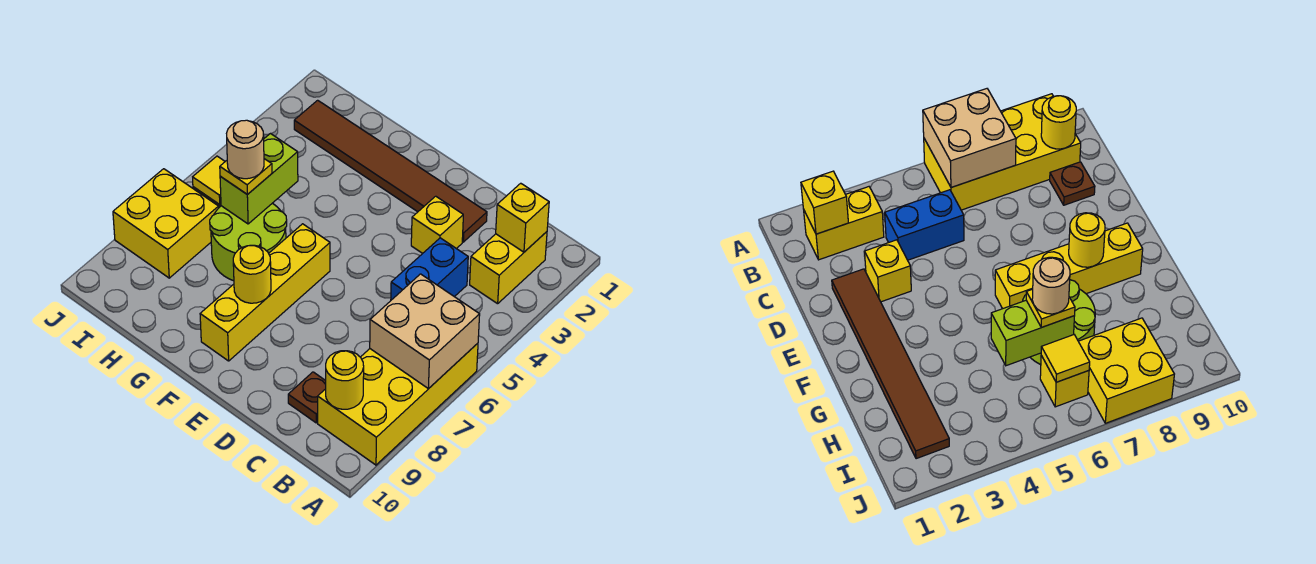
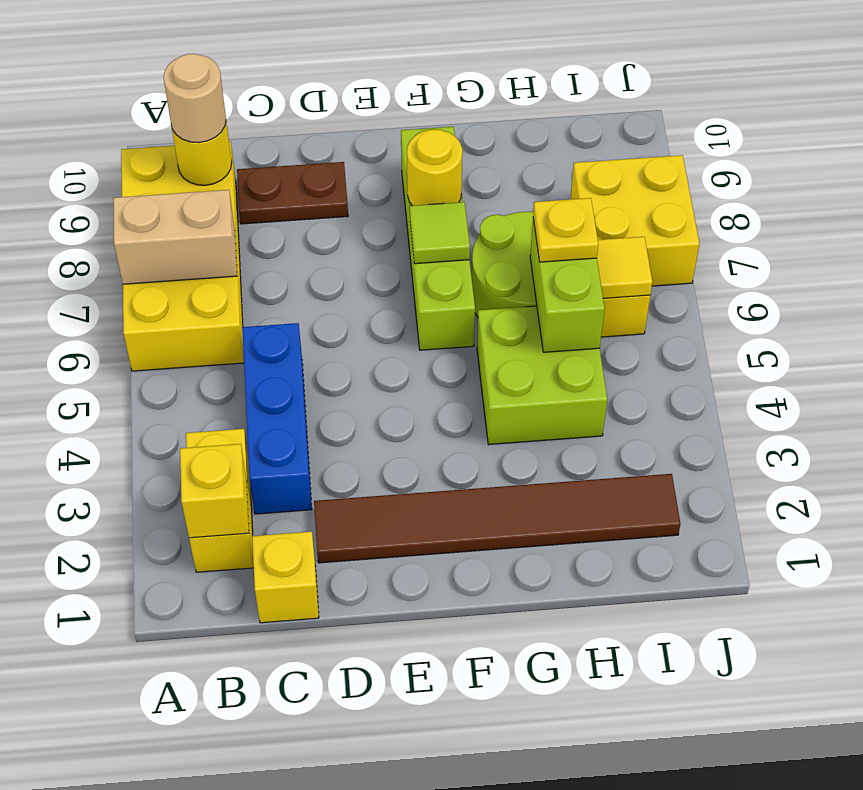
tan 2x2 brick [370,274,480,389] -> tan 1x2 brick [113,190,237,284]
blue 1x2 brick [391,238,468,300] -> blue 1x3 brick [242,323,312,514]
brown 1x1 plate [288,372,326,423] -> brown 1x2 plate [237,162,348,224]
yellow 1x1 brick [411,196,463,253] -> yellow 1x1 brick moved to [252,532,319,623]
yellow 1x4 brick [200,224,330,361] -> lime 1x4 brick [401,127,475,350]
none -> lime 1x1 tile [410,202,470,264]
none -> lime 2x2 brick [477,306,607,445]
tan 1x1 round brick [227,120,264,179] -> tan 1x1 round brick moved to [164,54,226,143]

